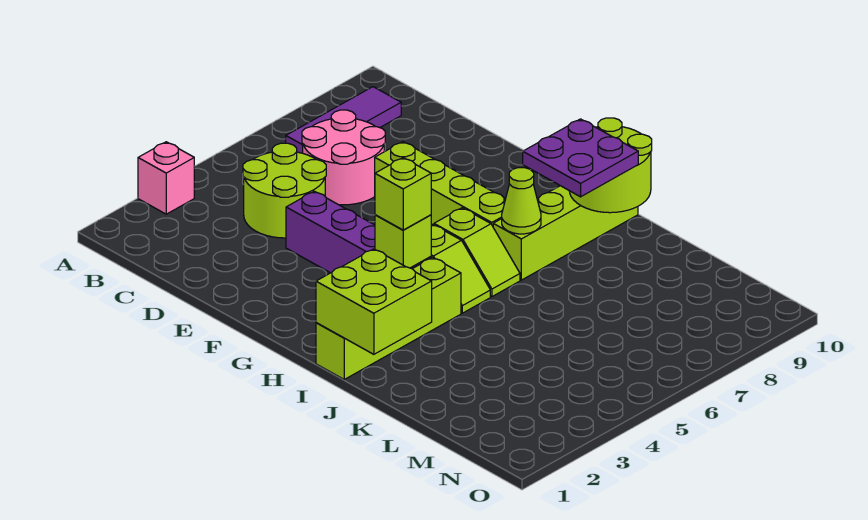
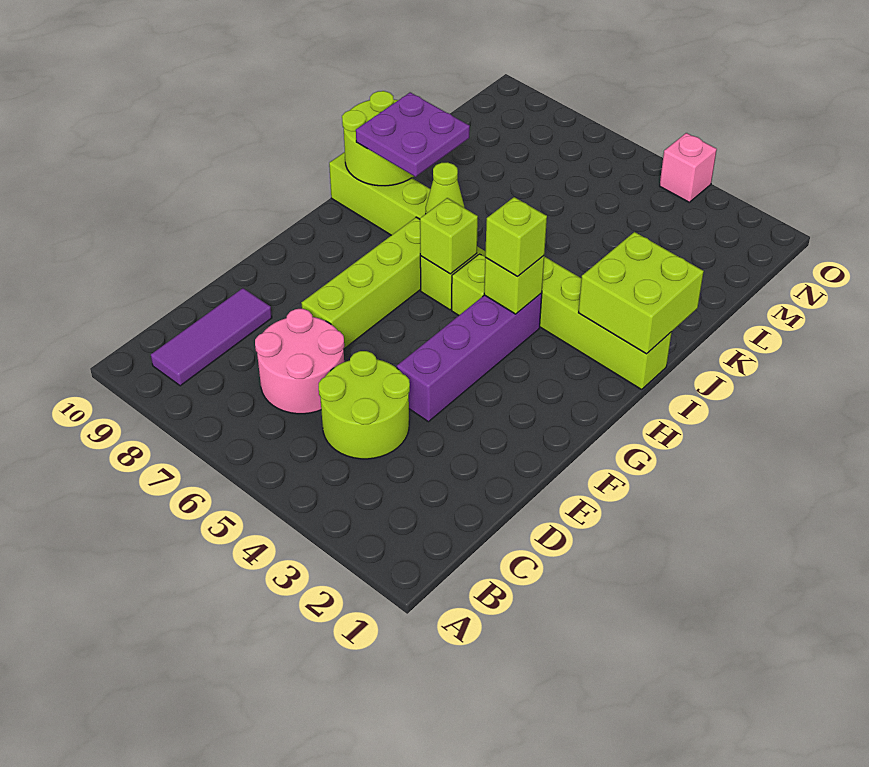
pink 1x1 brick [138,142,194,214] -> pink 1x1 brick moved to [660,133,717,202]
purple 1x3 tile [286,87,401,153] -> purple 1x3 tile turned to [151,288,272,386]
none -> lime 1x1 brick [420,198,478,274]

